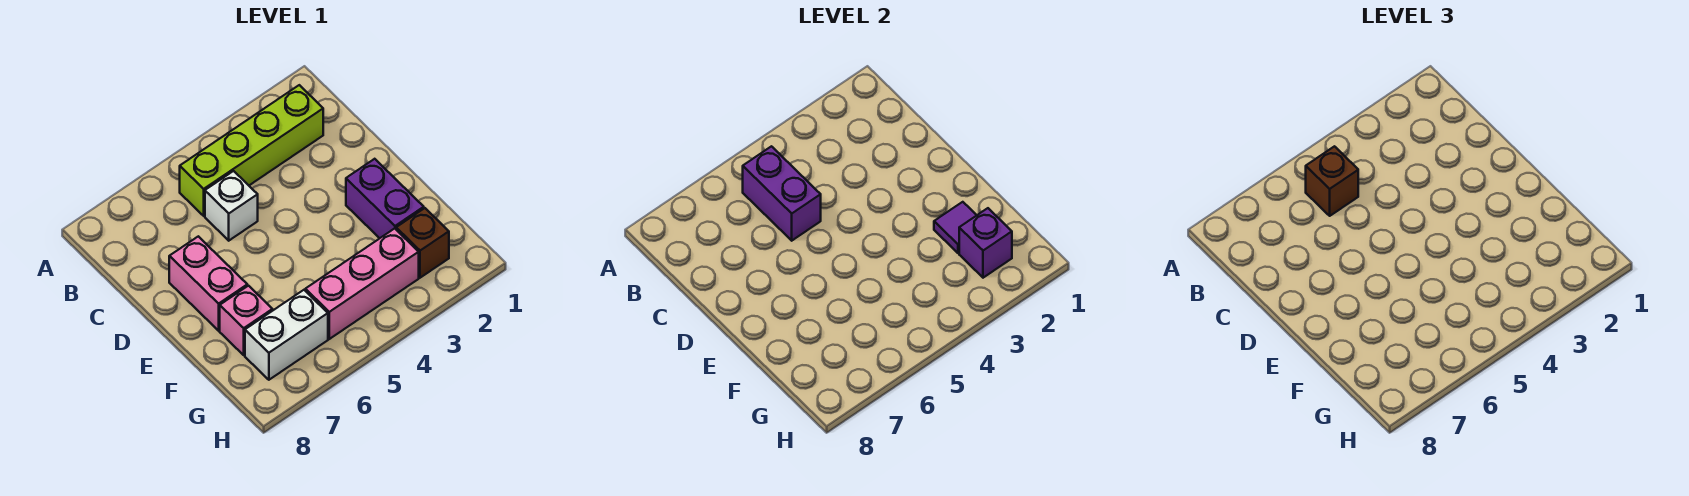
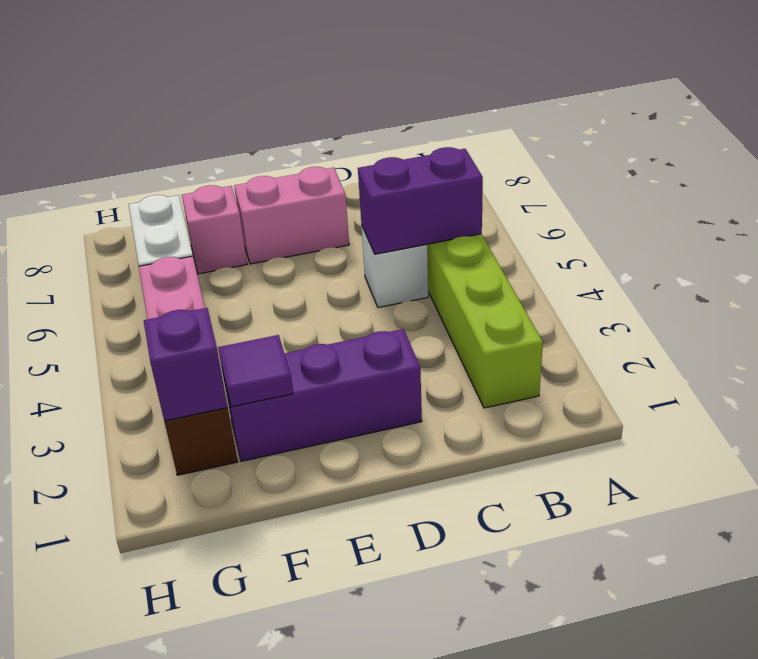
brown 1x1 brick [1306,146,1358,216] -> none
purple 1x2 brick [346,159,424,238] -> purple 1x3 brick [222,329,422,461]

